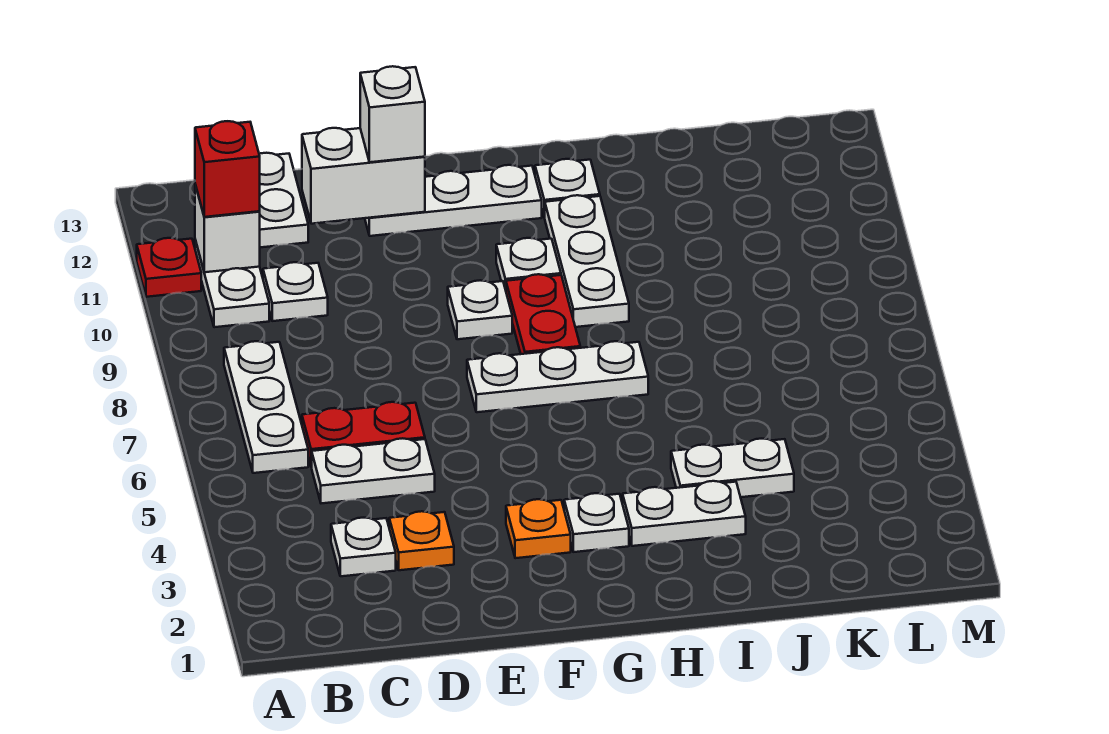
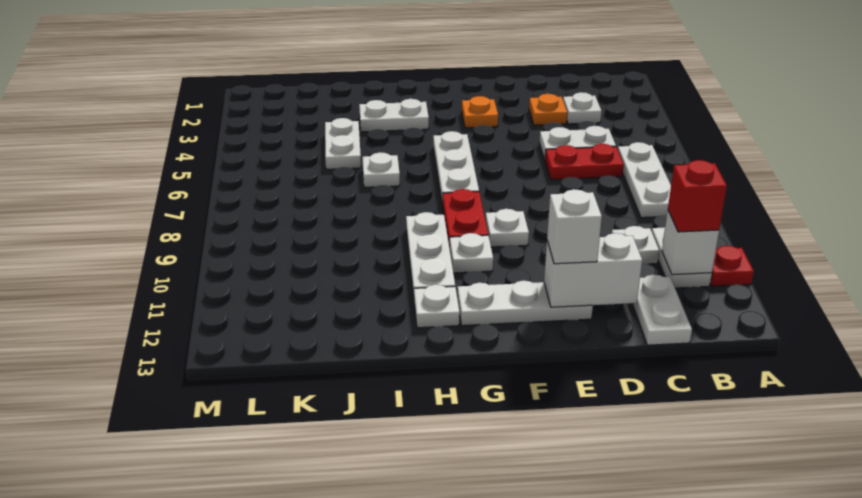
white 1x3 plate [467,341,648,412] -> white 1x3 plate turned to [433,131,479,202]
white 1x1 plate [564,493,629,552] -> white 1x1 plate moved to [362,152,400,187]
white 1x2 plate [671,439,794,497] -> white 1x2 plate turned to [325,118,361,169]

